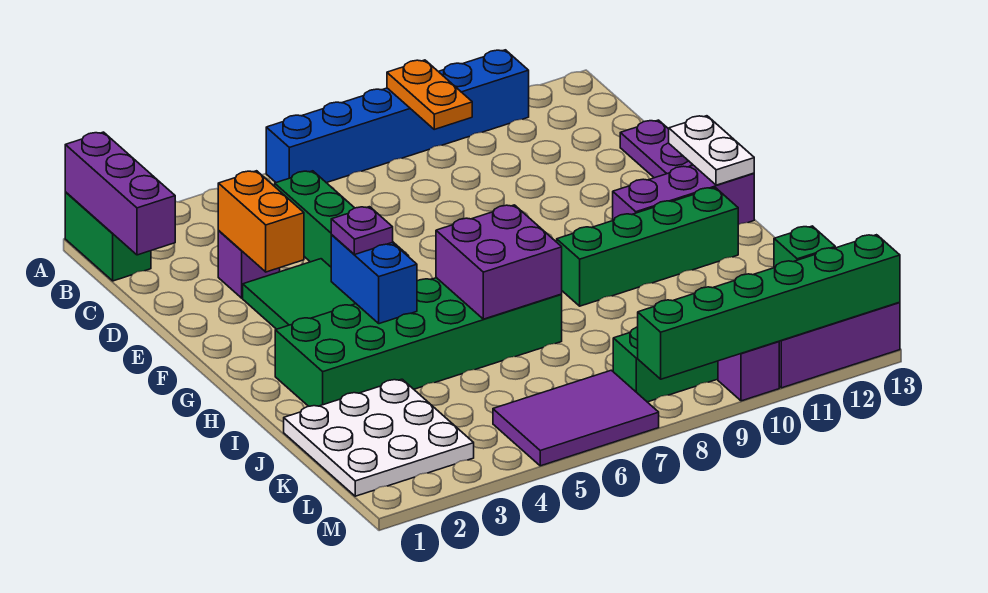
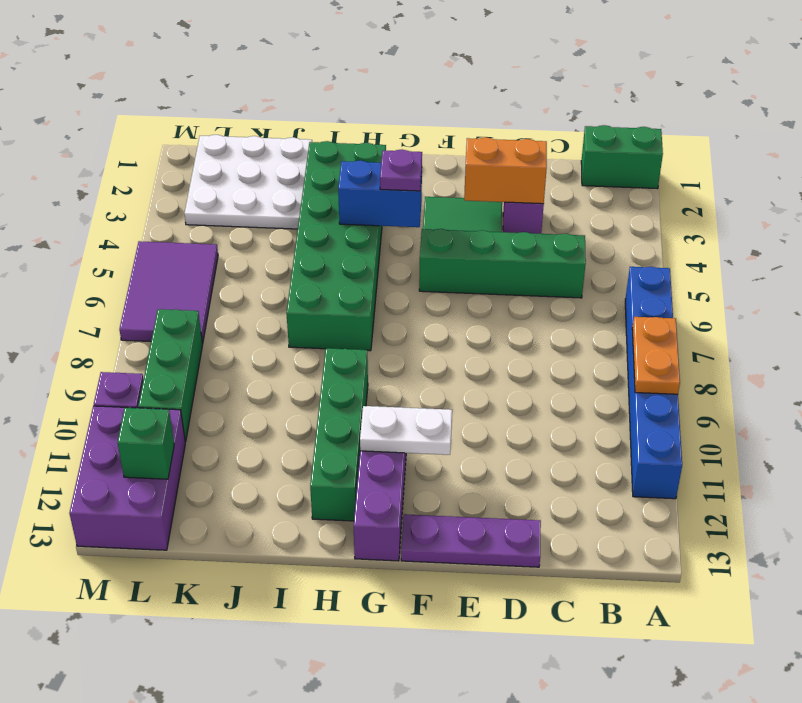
purple 1x3 brick [65,132,175,255] -> none
orange 1x2 plate [387,60,472,129] -> orange 1x2 plate turned to [632,317,680,394]
white 1x2 plate [669,116,754,185] -> white 1x2 plate moved to [360,406,452,455]
purple 2x2 brick [436,205,562,319] -> none
green 1x6 brick [638,235,900,379] -> none

